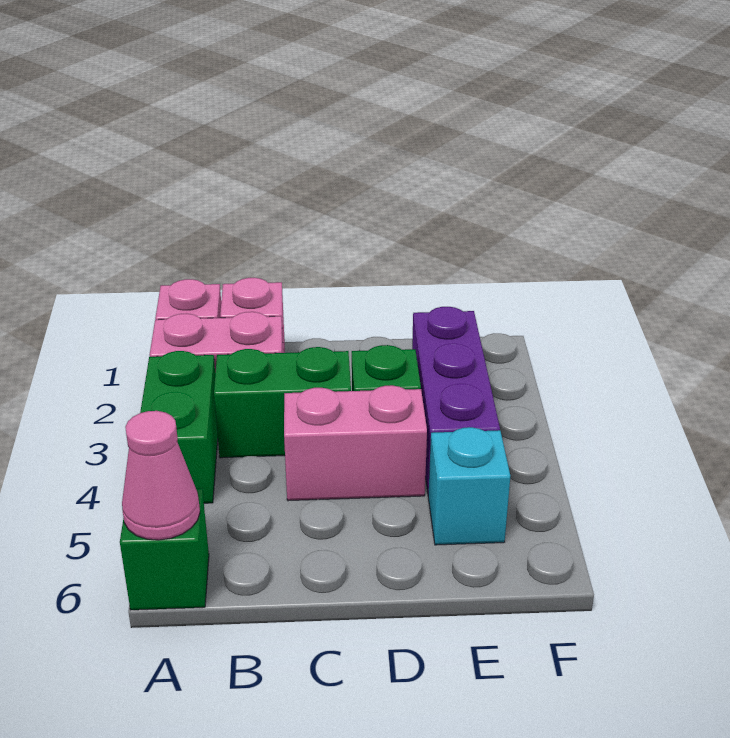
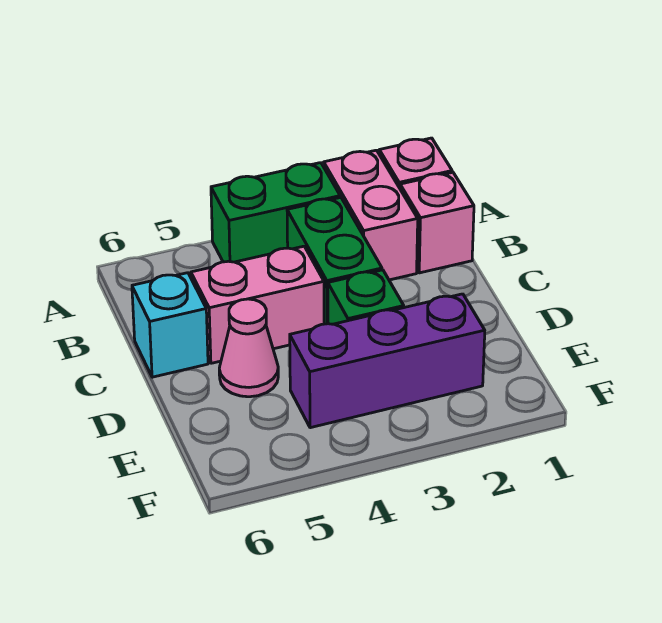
green 1x1 brick [120,488,209,610] -> none
pink 1x1 cone [122,411,200,540] -> pink 1x1 cone moved to [219,299,278,397]
pink 1x2 brick [284,385,427,501] -> pink 1x2 brick turned to [191,246,324,363]
cyan 1x1 brick [428,427,510,545] -> cyan 1x1 brick moved to [132,273,208,377]

